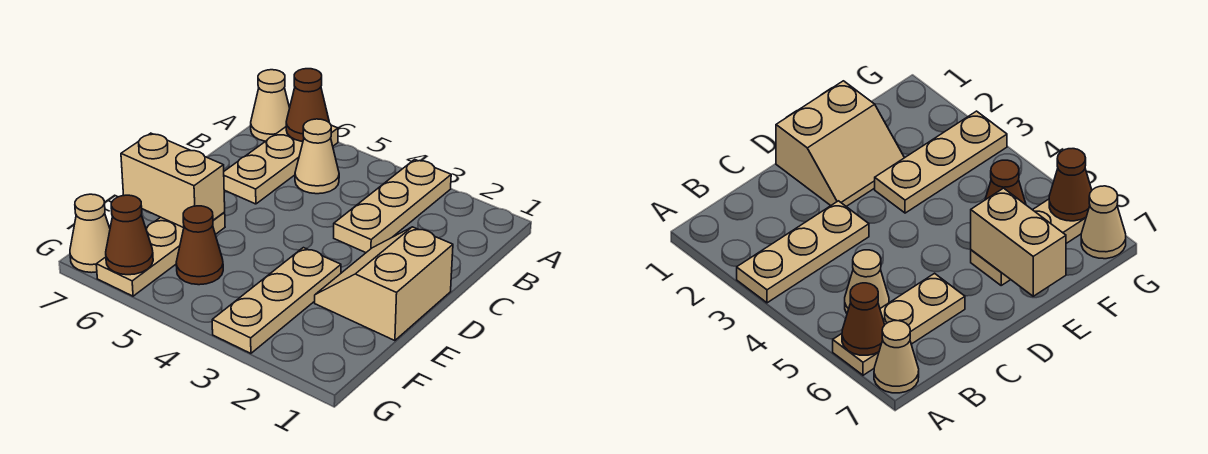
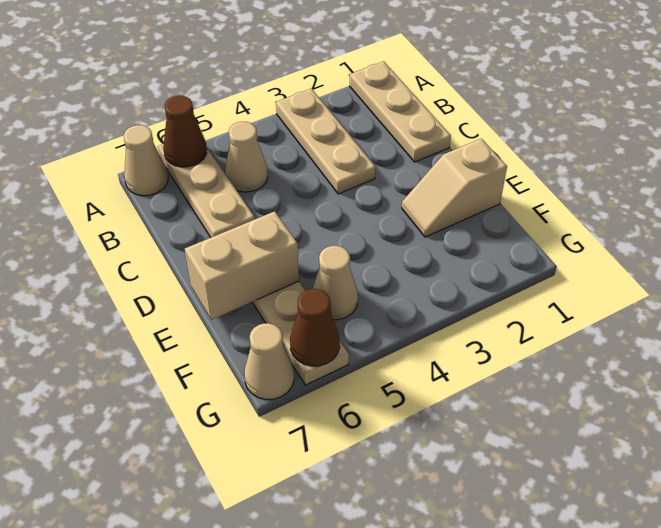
tan 2x2 slope [315,227,453,341] -> tan 1x2 slope [402,139,507,237]
tan 1x3 plate [212,248,341,353] -> tan 1x3 plate moved to [350,61,451,162]
brown 1x1 cone [176,206,223,285] -> tan 1x1 cone [313,246,358,320]

